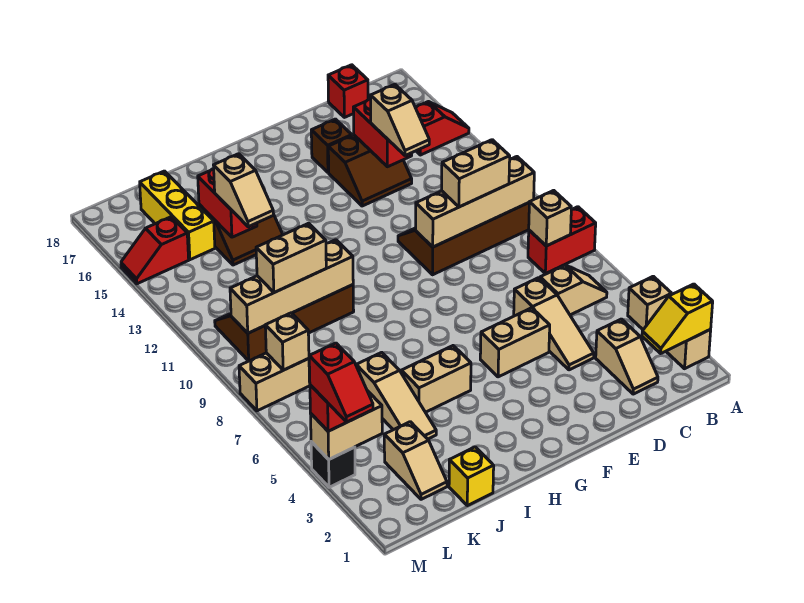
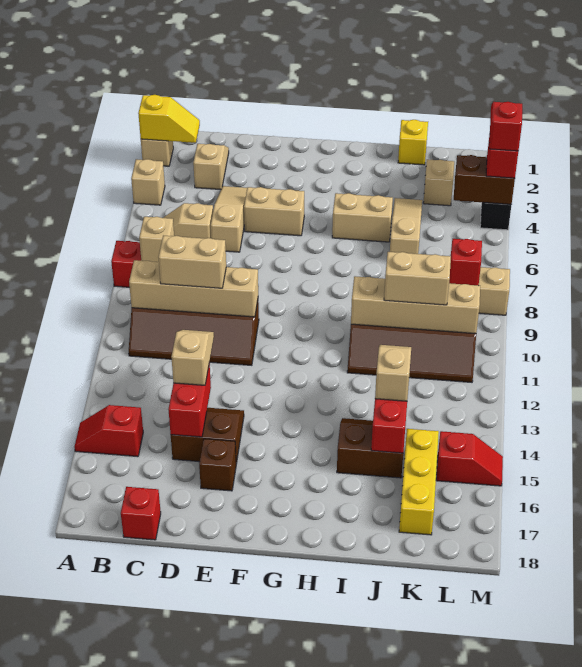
tan 1x2 brick [311,392,382,459] -> brown 1x2 brick [454,155,515,204]
tan 1x1 brick [265,313,309,370] -> red 1x1 brick [449,239,482,285]

